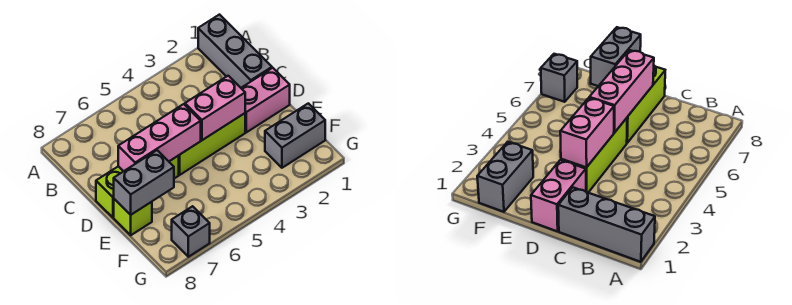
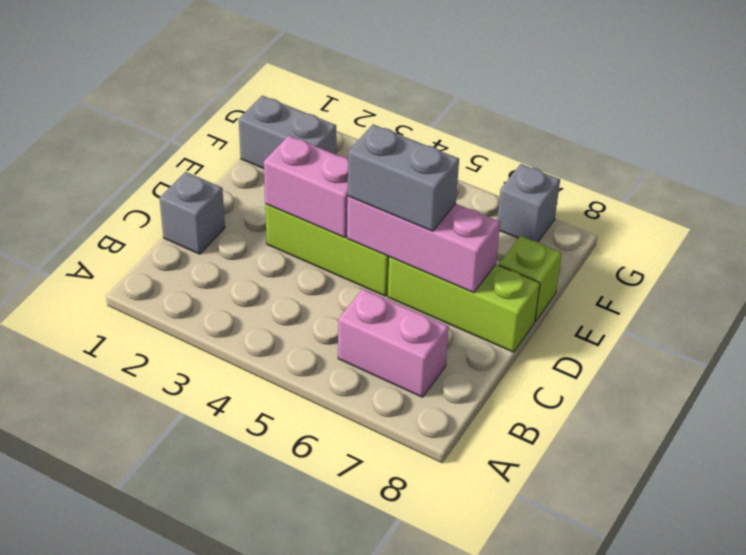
grey 1x3 brick [198,15,272,88] -> grey 1x1 brick [159,172,225,254]
pink 1x2 brick [241,68,290,132] -> pink 1x2 brick moved to [338,289,449,397]
grey 1x2 brick [114,150,174,215] -> grey 1x2 brick moved to [348,124,459,231]

